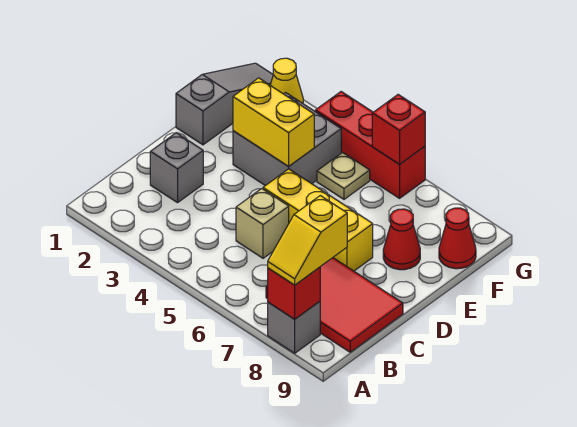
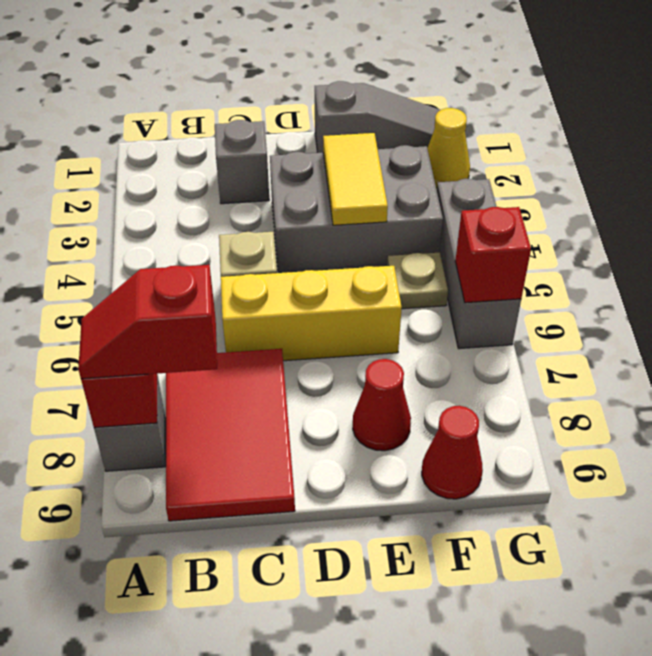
yellow 1x2 slope [268,196,347,285] -> red 1x2 slope [78,265,217,379]
yellow 1x3 brick [263,169,373,271] -> yellow 1x3 brick turned to [221,266,402,361]
grey 2x2 brick [233,93,341,186] -> grey 2x3 brick [270,145,443,273]
yellow 1x2 brick [233,78,314,167] -> yellow 1x2 tile [323,133,388,225]
red 1x3 brick [315,92,425,198] -> grey 1x3 brick [437,179,521,349]

